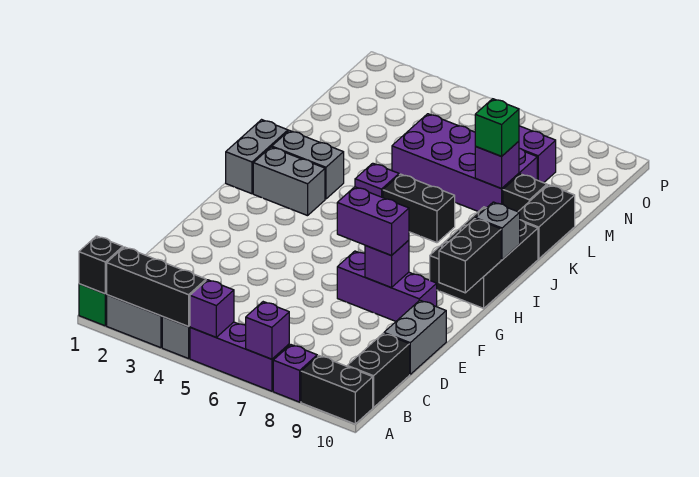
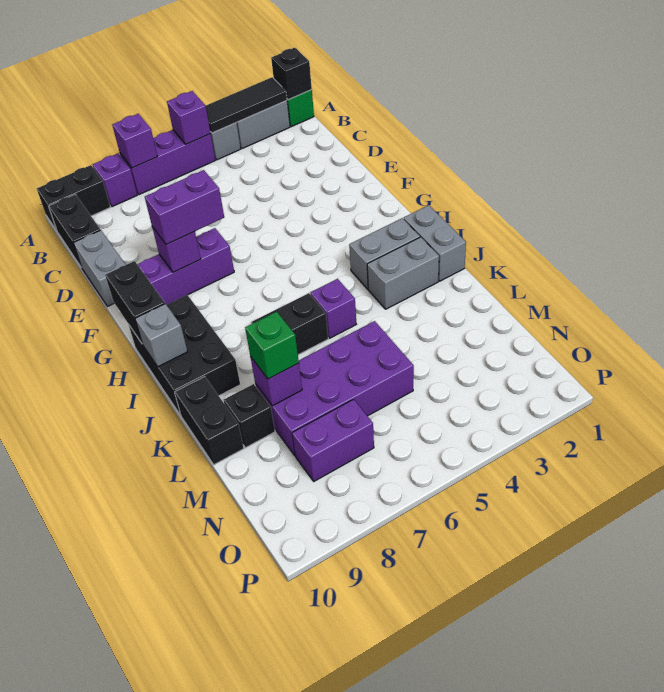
black 1x3 brick [107,247,206,327] -> black 1x3 tile [206,77,287,133]

